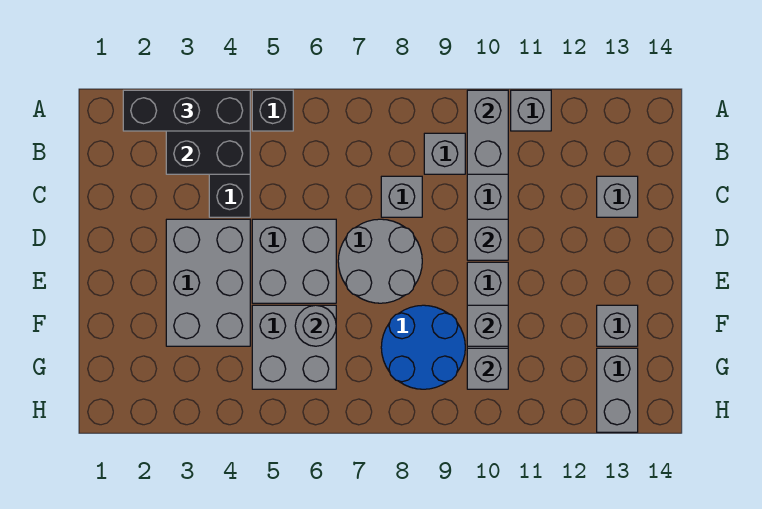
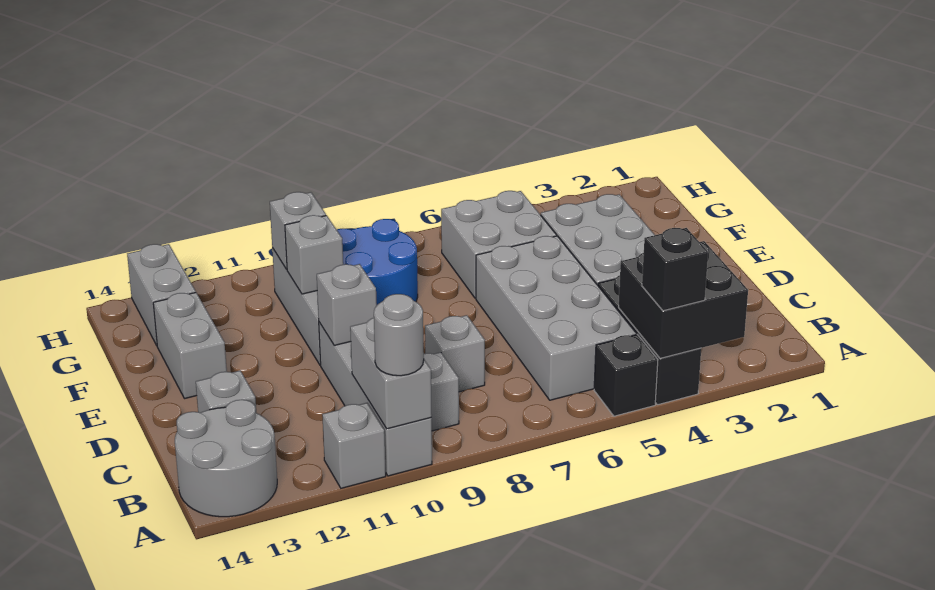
black 1x3 brick [123,90,250,131] -> black 1x1 brick [642,228,708,311]
grey 2x2 brick [252,219,336,303] -> grey 2x4 brick [476,236,636,400]
grey 2x2 round brick [338,219,422,303] -> grey 2x2 round brick moved to [175,400,277,517]
grey 1x1 round brick [295,305,336,346] -> grey 1x1 round brick moved to [374,294,424,376]
grey 1x1 brick [597,305,638,346] -> grey 1x2 brick [153,293,227,399]

